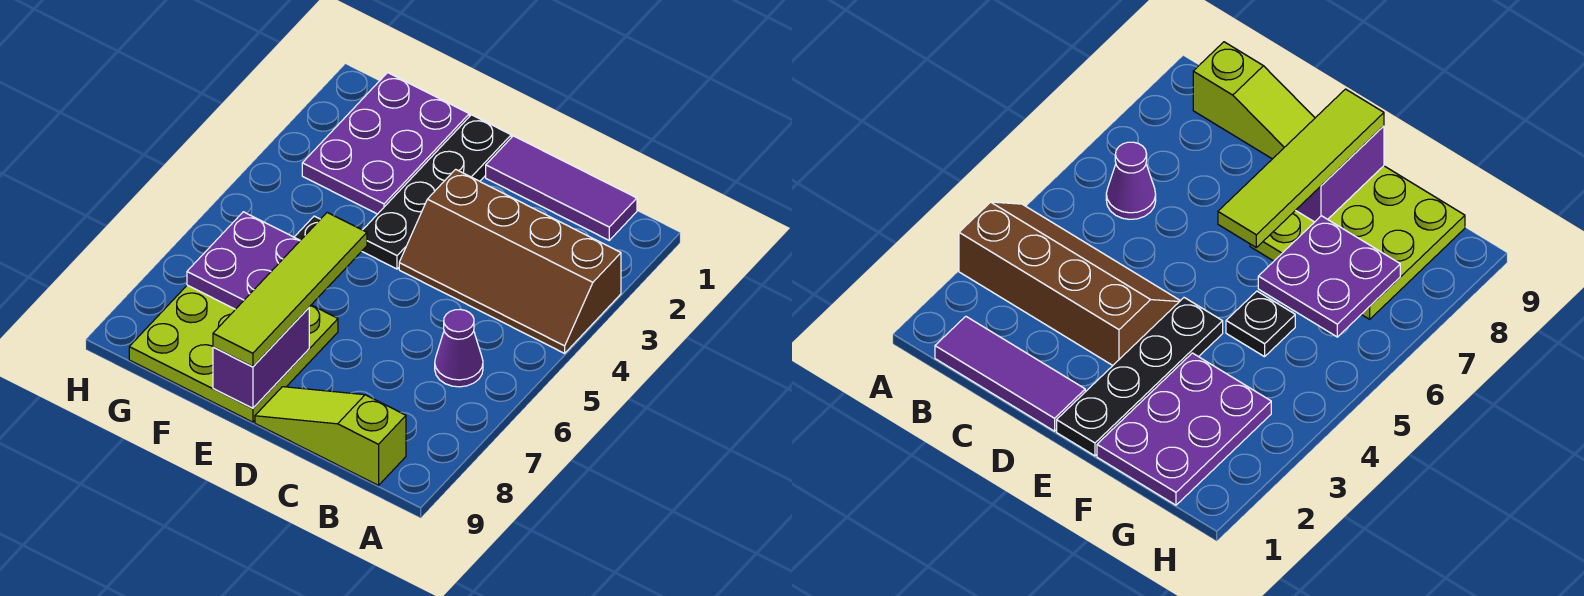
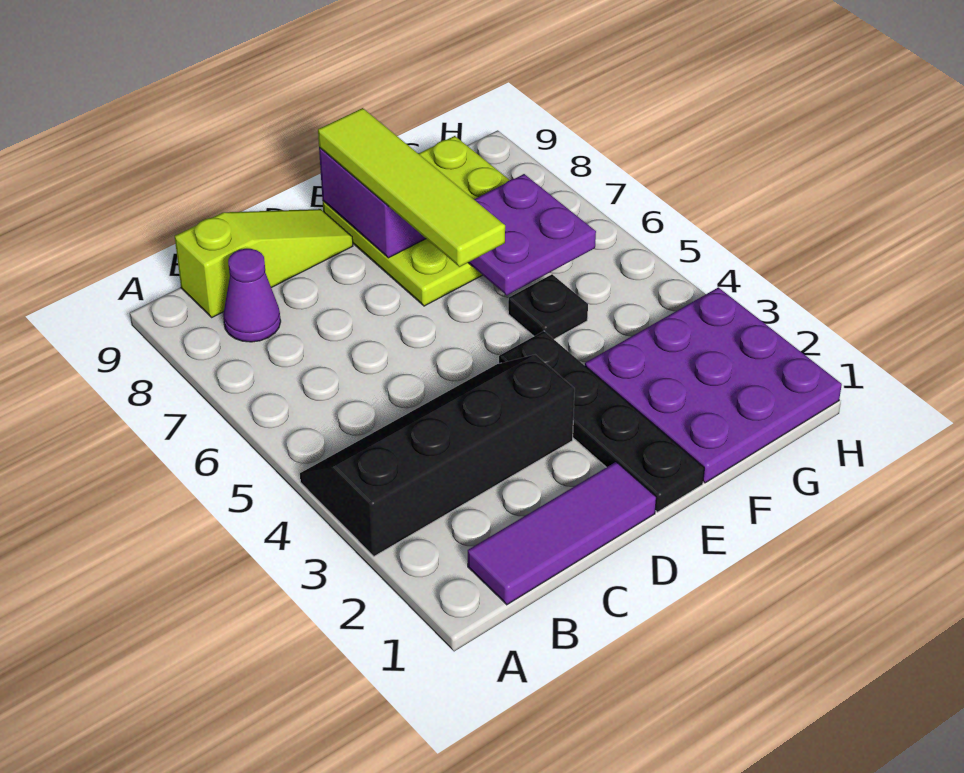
brown 2x4 slope [399,169,621,353] -> black 2x4 slope [300,355,575,556]
purple 1x1 cone [435,310,483,387] -> purple 1x1 cone moved to [223,249,281,342]
purple 2x3 plate [302,73,469,214] -> purple 3x3 plate [585,287,842,483]

